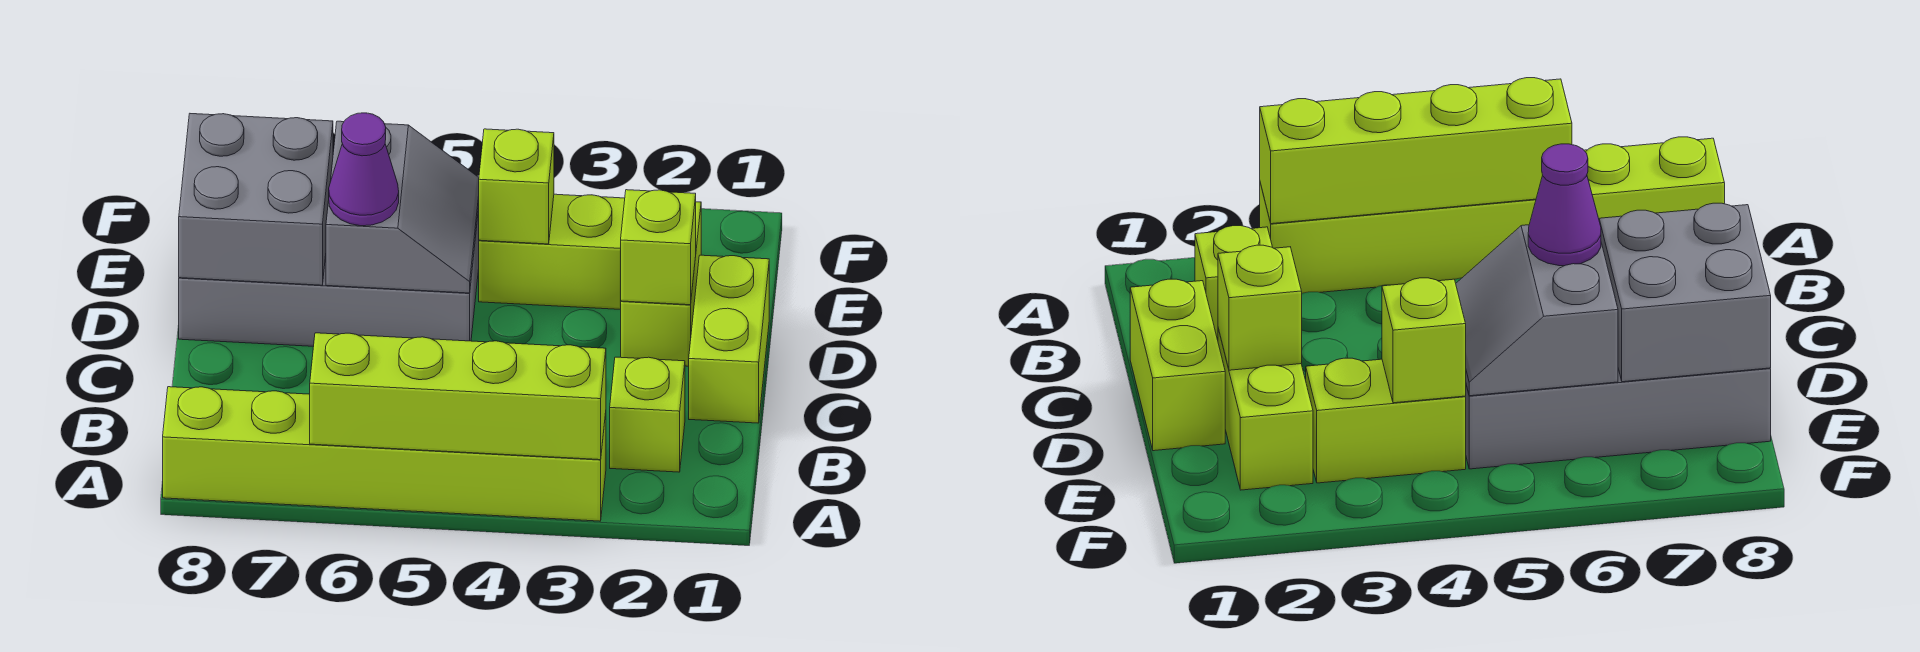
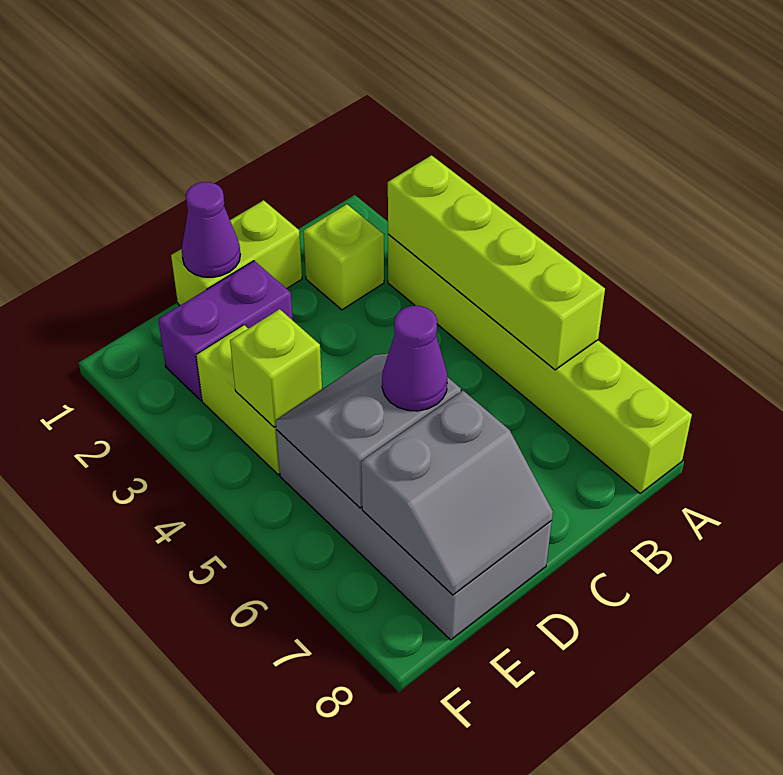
none -> purple 1x1 cone [182,182,240,277]
lime 1x2 brick [621,202,701,366] -> purple 1x2 brick [158,261,292,400]
lime 1x1 brick [621,190,696,305] -> none
grey 2x2 brick [179,114,333,285] -> grey 2x2 slope [361,391,553,595]

